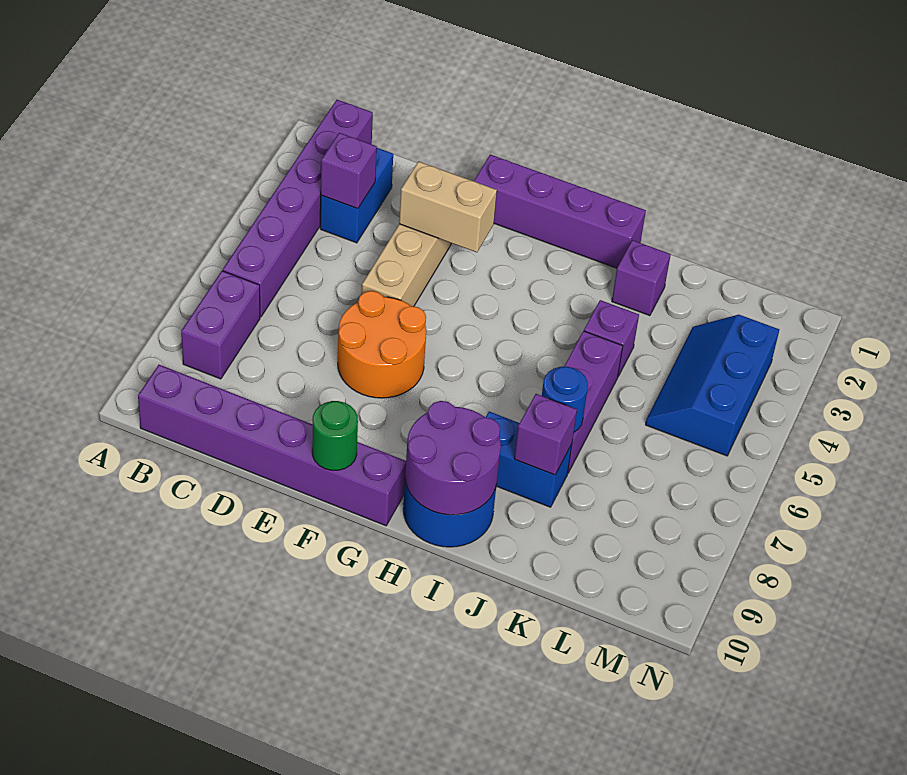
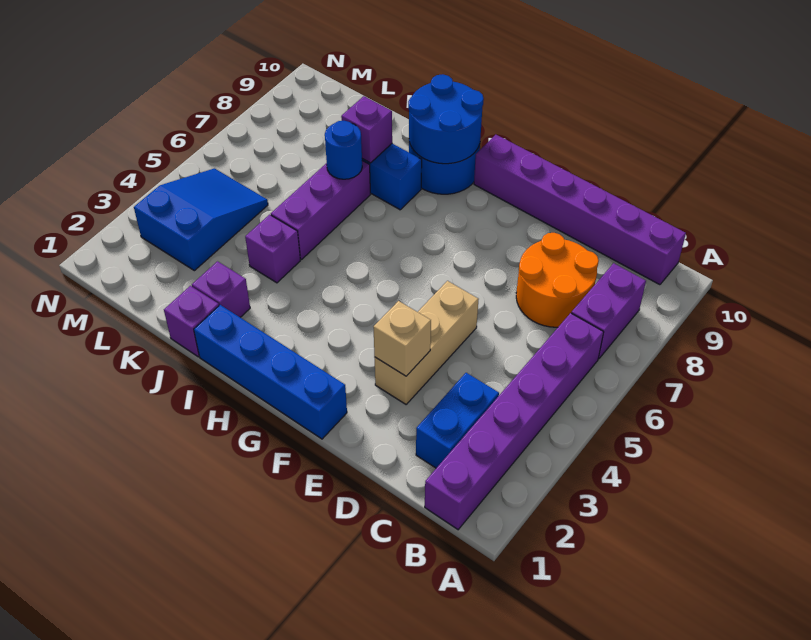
purple 1x1 brick [321,133,377,209] -> purple 1x1 brick moved to [164,286,219,357]
tan 1x2 brick [399,161,497,252] -> tan 1x1 brick [374,301,431,376]
orange 2x2 round brick [338,291,426,398] -> orange 2x2 round brick moved to [516,233,599,327]
purple 1x4 brick [474,155,646,268] -> blue 1x4 brick [194,305,347,439]
green 1x1 round brick [312,401,358,470] -> none
purple 2x2 round brick [405,401,501,515] -> blue 2x2 round brick [408,74,484,164]
blue 2x3 slope [646,315,779,456] -> blue 2x3 slope turned to [134,168,268,271]

